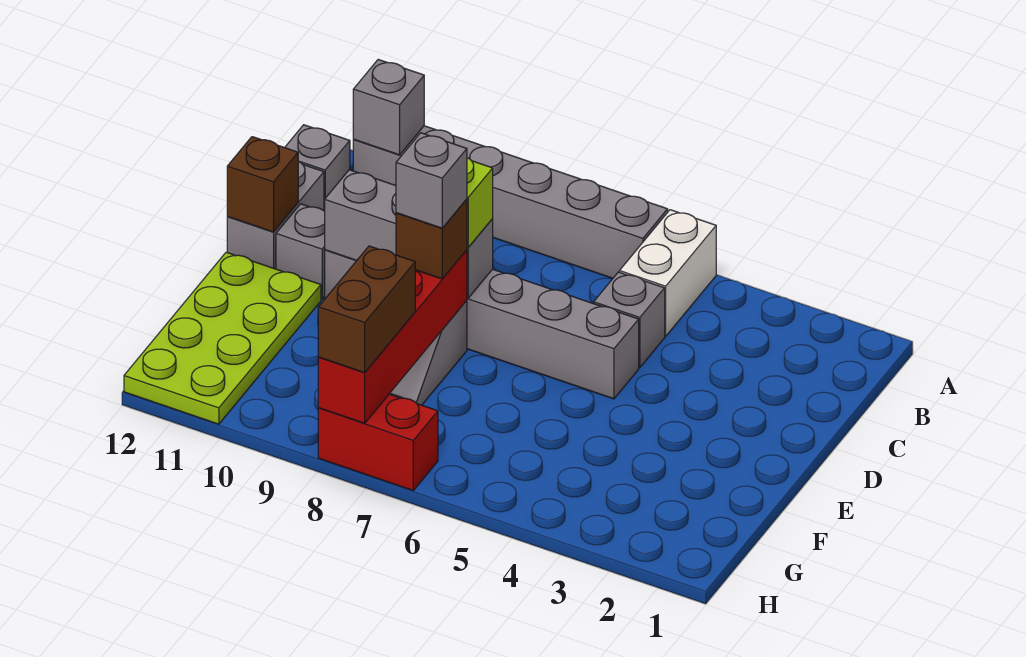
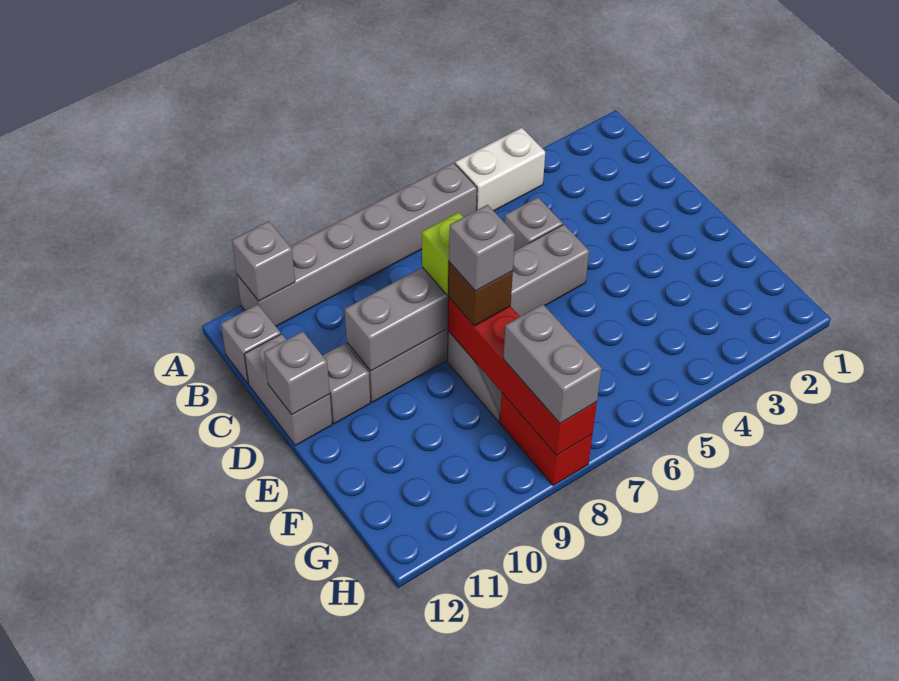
white 1x2 brick [619,210,716,336] -> white 1x2 brick turned to [455,128,545,211]
brown 1x1 brick [227,137,298,232] -> grey 1x1 brick [264,331,330,415]
lime 2x4 plate [124,252,321,424] -> none
brown 1x2 brick [318,246,415,373] -> grey 1x2 brick [503,304,602,423]
red 1x2 brick [318,394,438,490] -> red 1x2 brick turned to [500,393,592,486]

